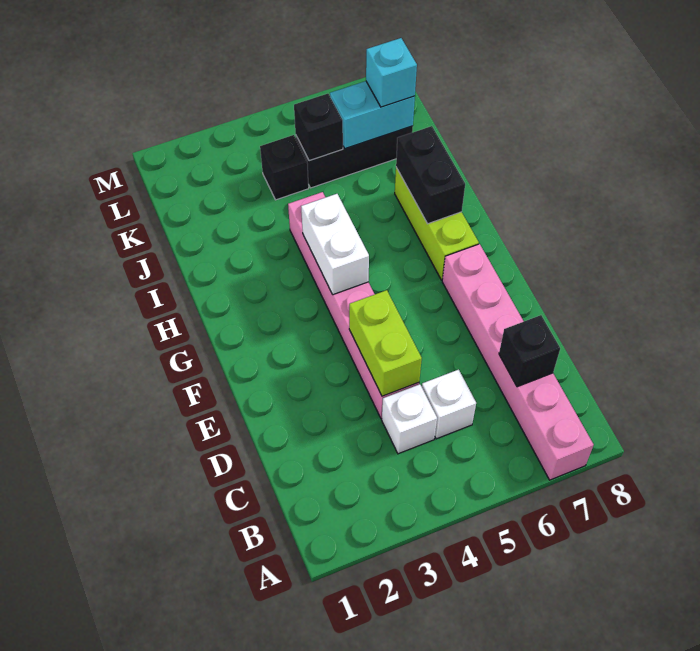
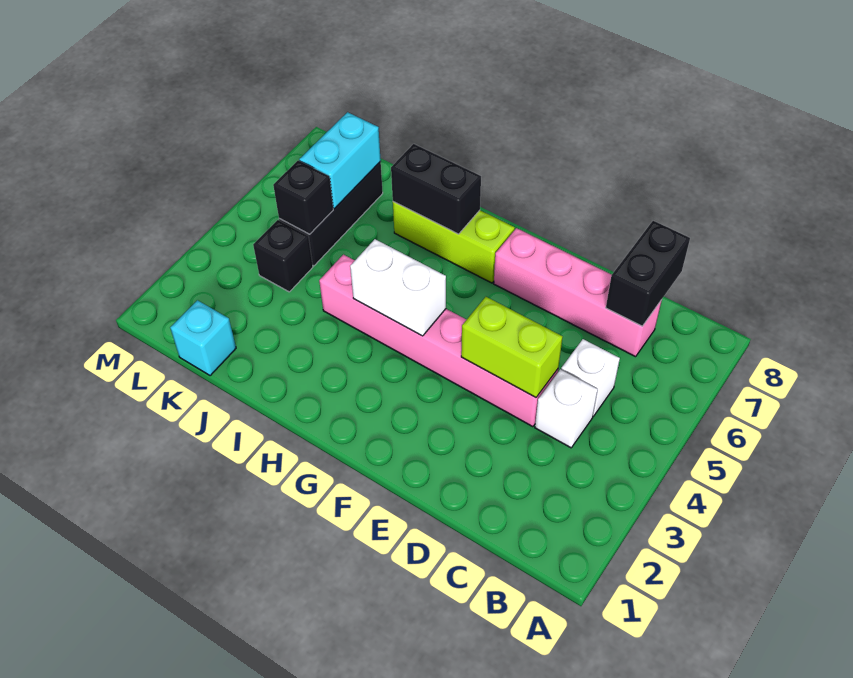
pink 1x6 brick [442,244,594,480] -> pink 1x4 brick [494,228,662,357]
black 1x1 brick [499,315,560,387] -> black 1x2 brick [606,221,690,326]
cyan 1x1 brick [366,38,417,107] -> cyan 1x1 brick moved to [170,300,236,376]

